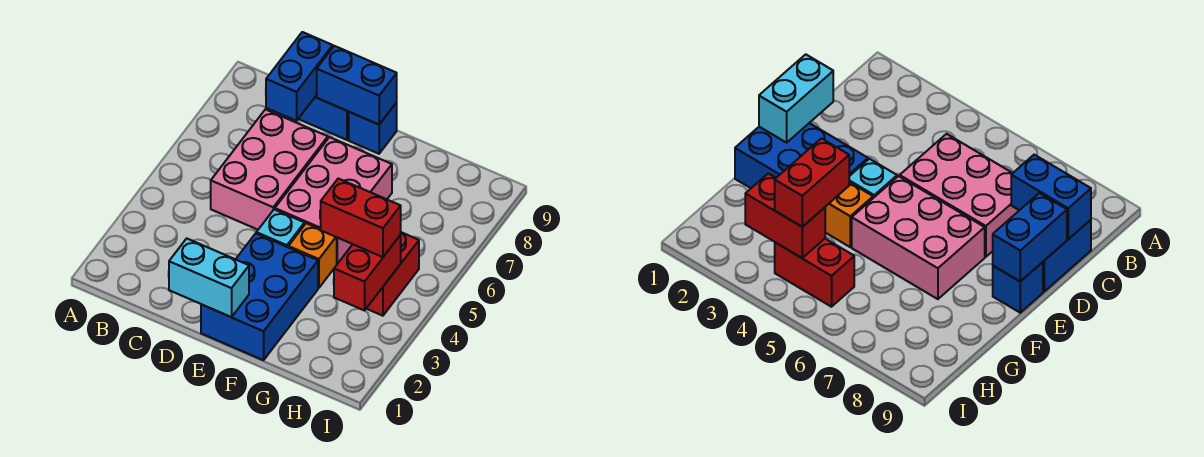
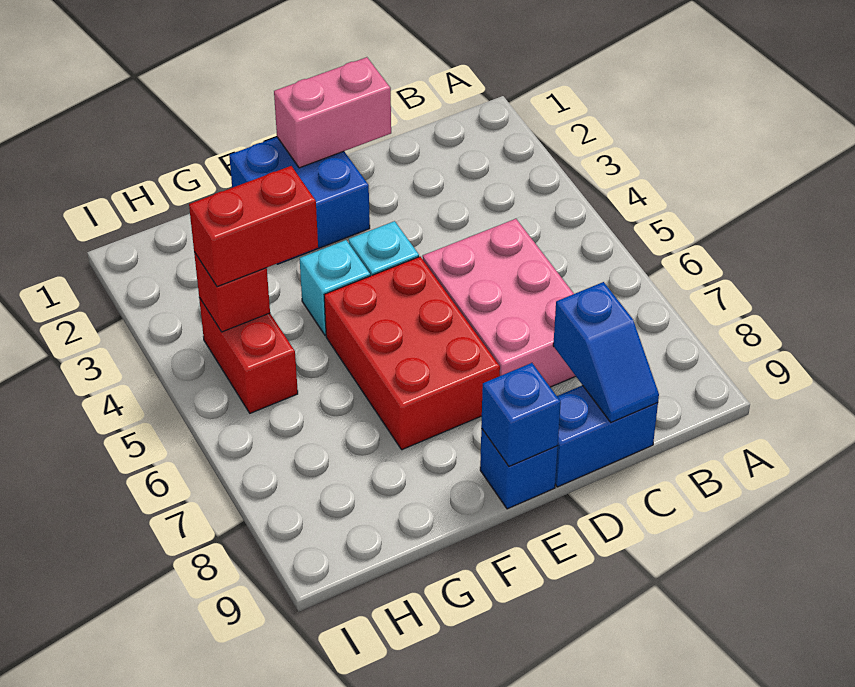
blue 1x2 brick [266,32,333,121] -> blue 1x2 slope [553,282,659,423]
cyan 1x2 brick [169,238,249,317] -> pink 1x2 brick [274,57,391,168]
blue 1x2 brick [317,46,397,125] -> blue 1x1 brick [481,363,561,467]
blue 2x3 brick [201,233,318,360] -> blue 2x2 brick [229,137,370,264]
pink 2x3 brick [275,137,392,264] -> red 2x3 brick [324,257,500,450]
orange 1x1 brick [288,223,337,288] -> cyan 1x1 brick [300,240,370,336]
red 1x2 brick [334,235,401,311] -> red 1x1 brick [194,252,270,332]

